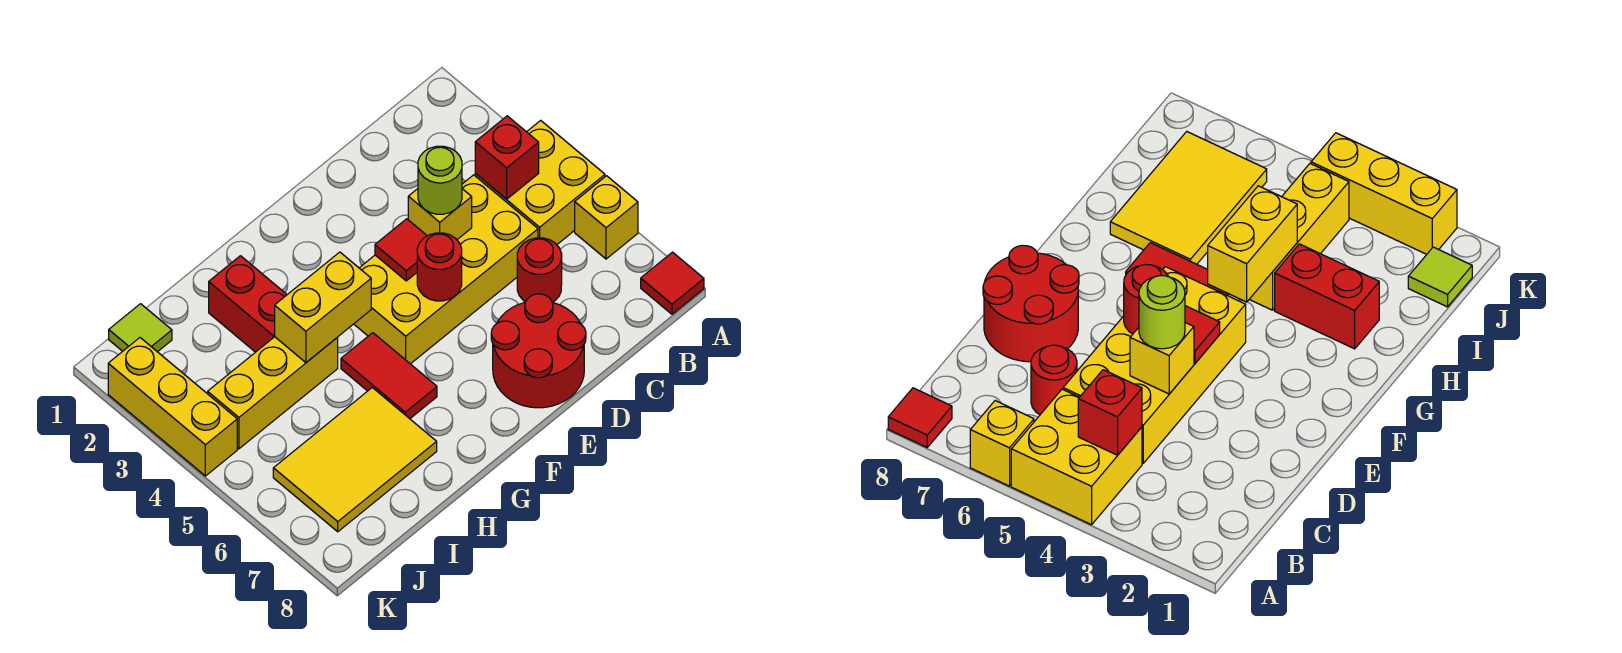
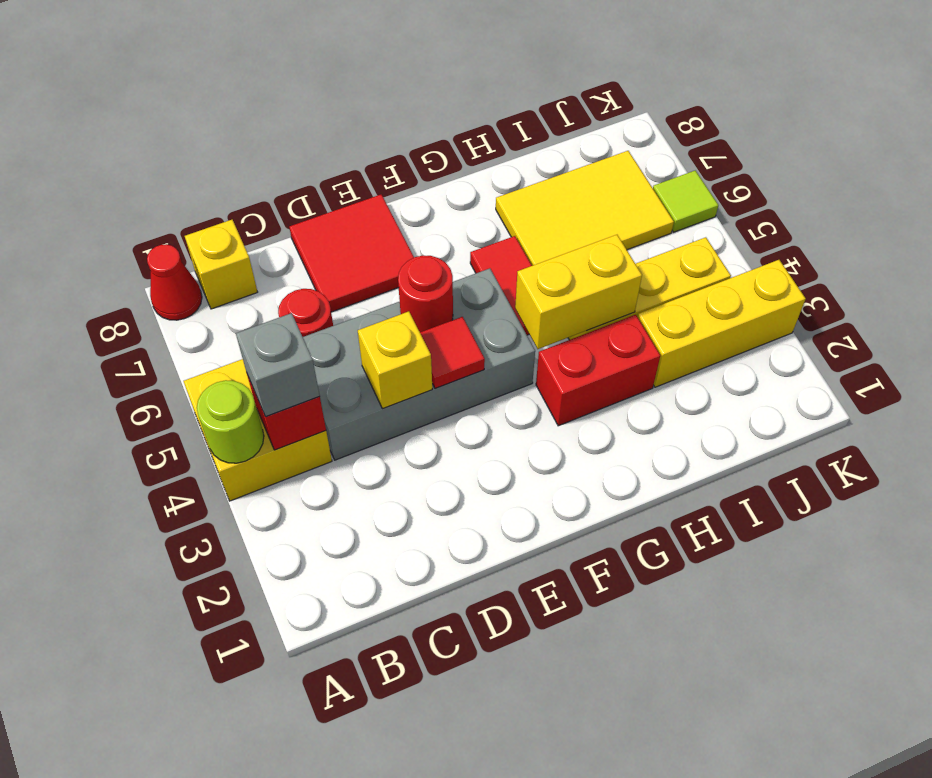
yellow 1x1 brick [575,176,638,259] -> yellow 1x1 brick moved to [185,220,257,309]
red 1x1 tile [641,252,704,314] -> red 1x1 cone [147,244,202,320]
none -> grey 1x1 brick [236,313,320,417]
yellow 2x4 brick [354,175,538,364] -> grey 2x4 brick [303,268,535,460]
lime 1x1 round brick [418,146,462,214] -> lime 1x1 round brick moved to [197,380,264,463]
red 2x2 round brick [491,294,586,408] -> red 2x2 tile [290,195,414,312]
red 1x2 brick [209,256,287,352] -> red 1x2 brick turned to [536,315,660,426]
lime 1x1 tile [109,304,172,352] -> lime 1x1 tile moved to [653,171,718,232]
yellow 1x3 brick [108,338,237,476] -> yellow 1x3 brick turned to [638,260,806,387]

